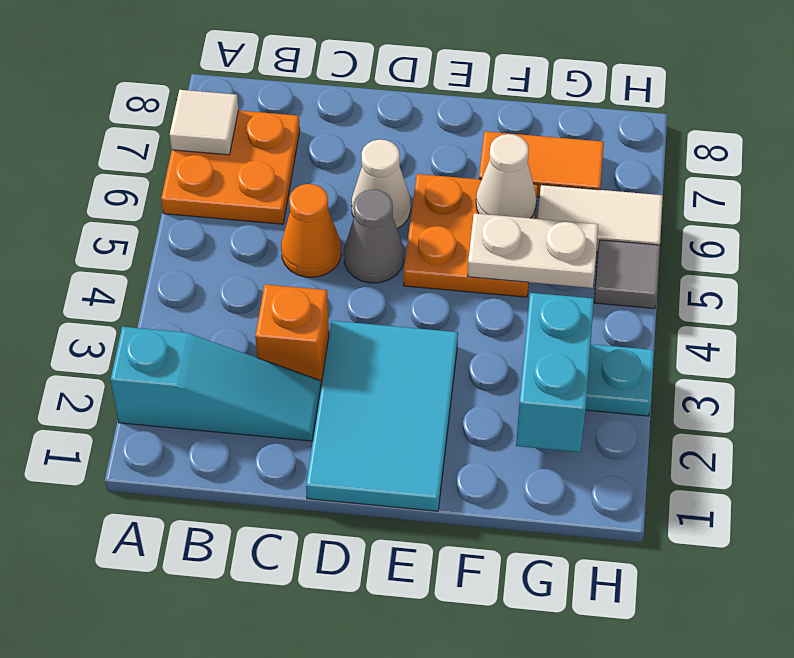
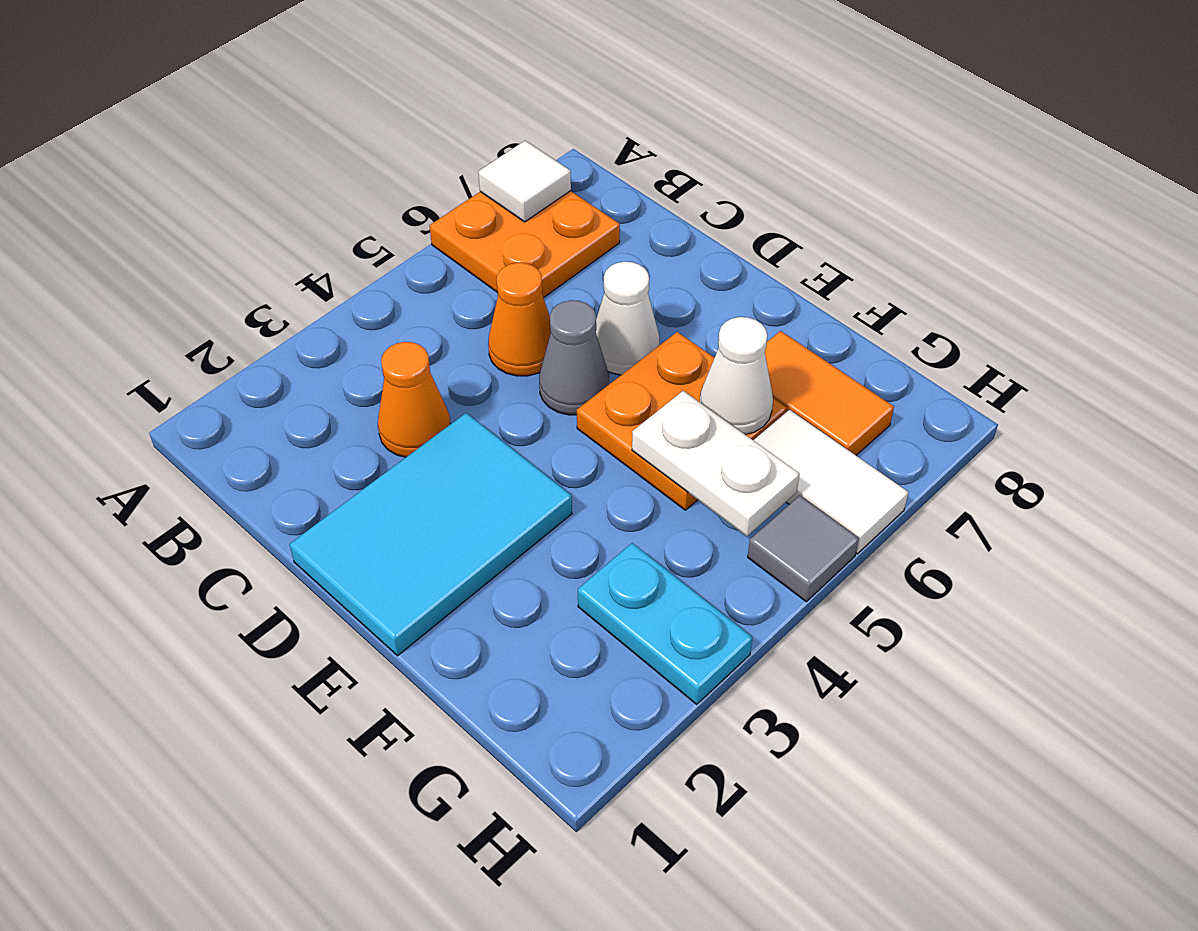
cyan 1x3 slope [111,327,321,441] -> none
orange 1x1 brick [255,284,329,385] -> orange 1x1 cone [378,342,450,457]
cyan 1x2 brick [516,293,594,452] -> none

